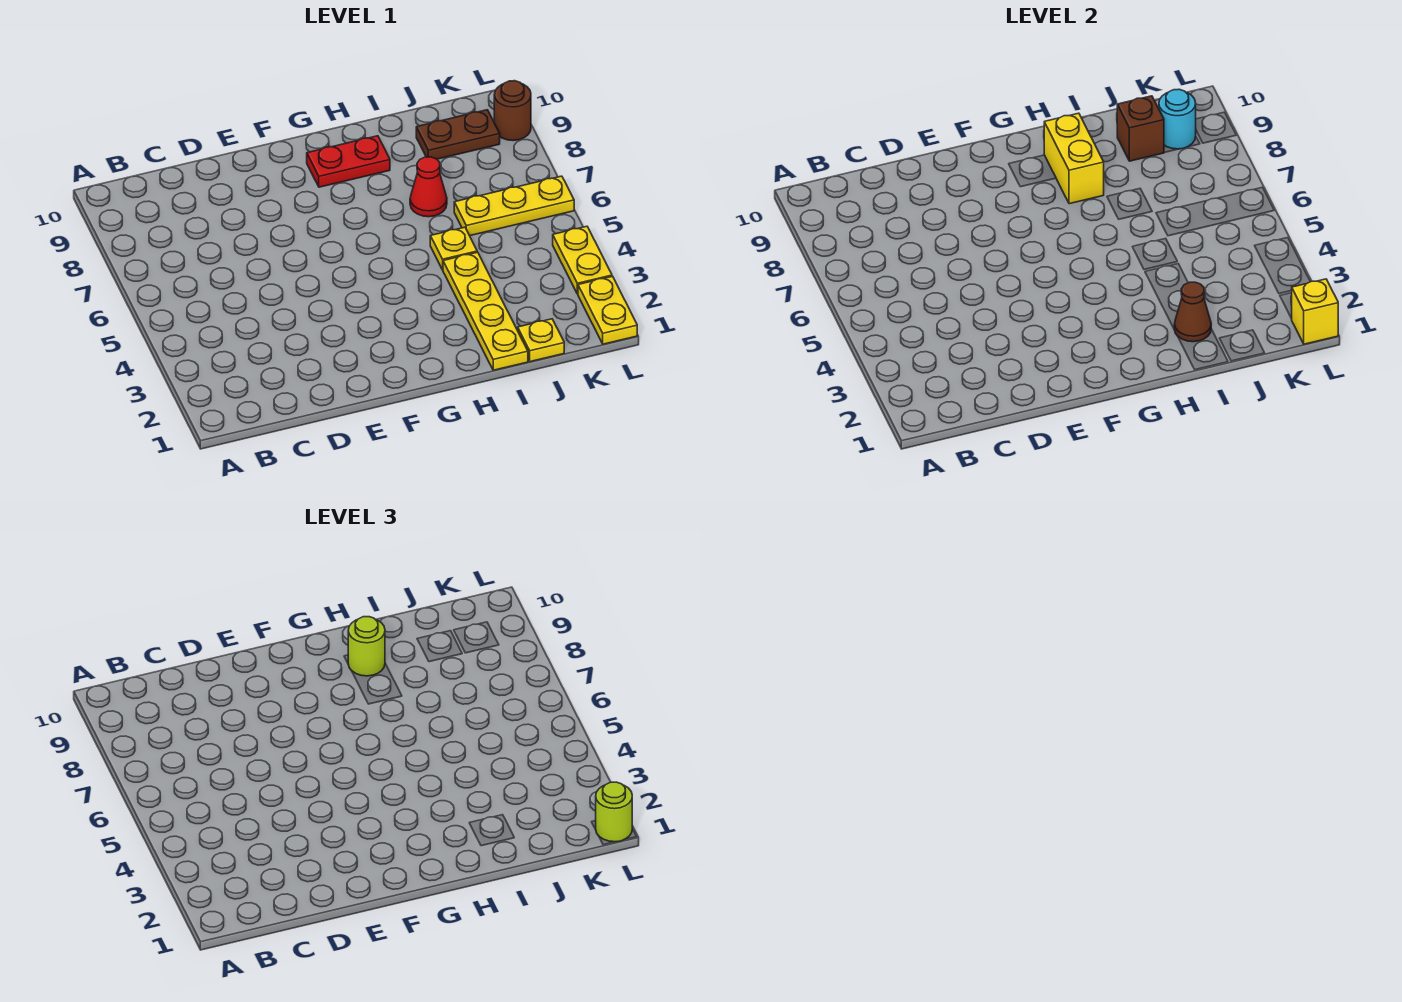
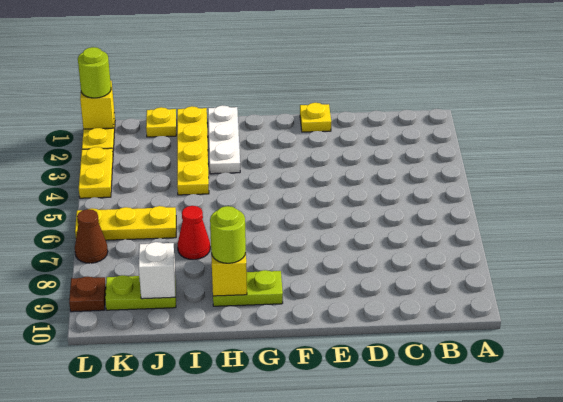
red 1x2 plate [307,136,390,187] -> lime 1x2 plate [213,270,283,306]
none -> white 1x3 plate [208,105,240,174]
brown 1x1 cone [1174,282,1211,342] -> brown 1x1 cone moved to [75,209,108,263]
yellow 1x1 plate [430,227,477,270] -> yellow 1x1 plate moved to [300,103,331,132]
brown 1x2 plate [416,110,500,159] -> lime 1x2 plate [105,275,176,310]
brown 1x1 brick [1117,96,1164,161] -> white 1x1 brick [139,242,175,299]
cyan 1x1 round brick [1159,89,1196,149] -> none
brown 1x1 round brick [494,81,531,141] -> brown 1x1 plate [69,277,106,312]

